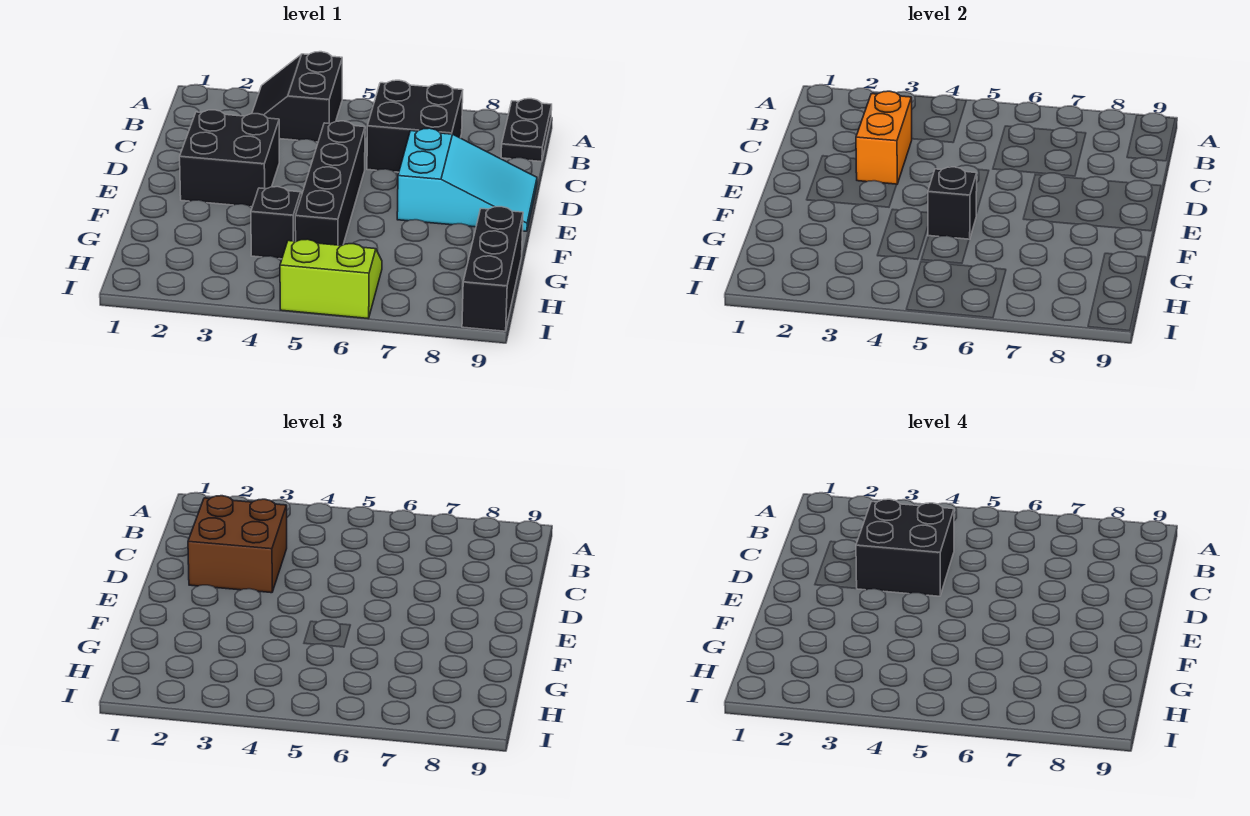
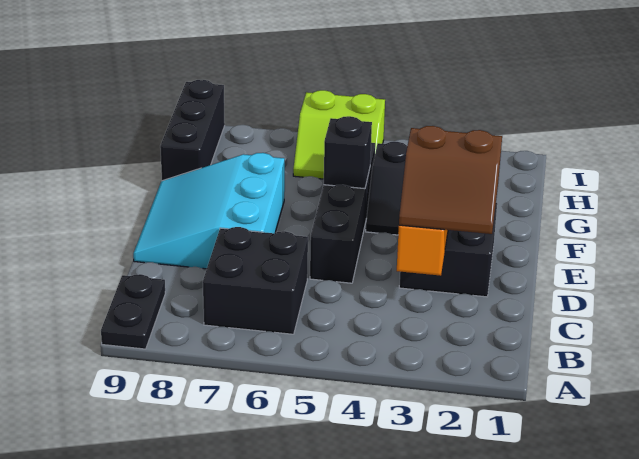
black 2x2 slope [252,52,342,142] -> none
brown 2x2 brick [188,496,287,593] -> brown 2x2 slope [399,126,502,234]
black 2x2 brick [856,499,954,596] -> none
cyan 2x3 slope [397,128,537,231] -> cyan 3x3 slope [133,153,285,269]

